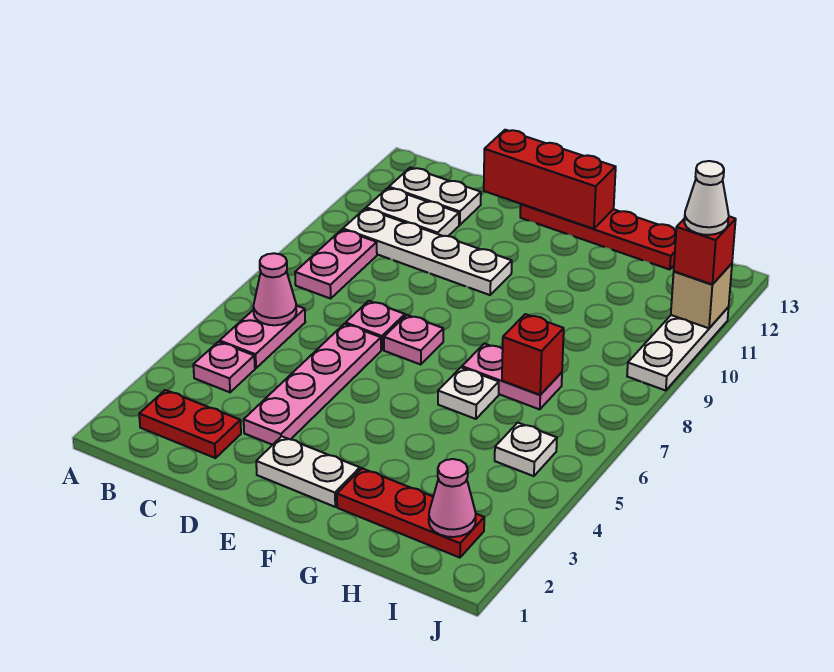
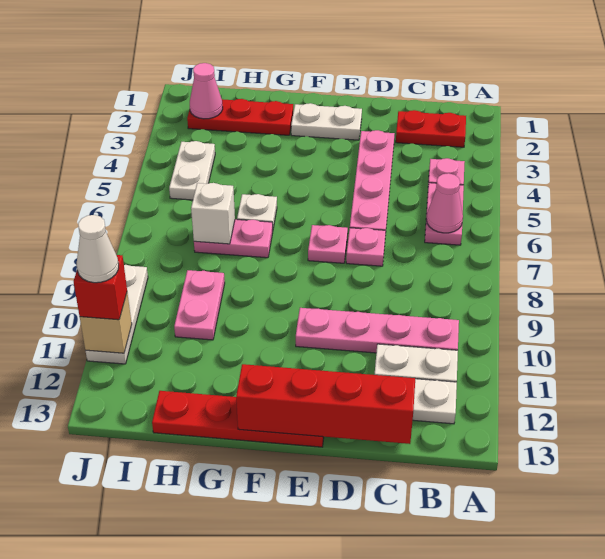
pink 1x2 plate [295,230,377,299] -> pink 1x2 plate moved to [174,270,225,340]
white 1x4 plate [343,208,512,295] -> pink 1x4 plate [296,308,459,353]
red 1x3 brick [484,130,616,229] -> red 1x4 brick [236,364,415,444]
red 1x1 brick [502,314,564,395] -> white 1x1 brick [191,183,235,244]
white 1x1 plate [495,423,557,476] -> white 1x2 plate [169,141,215,200]

